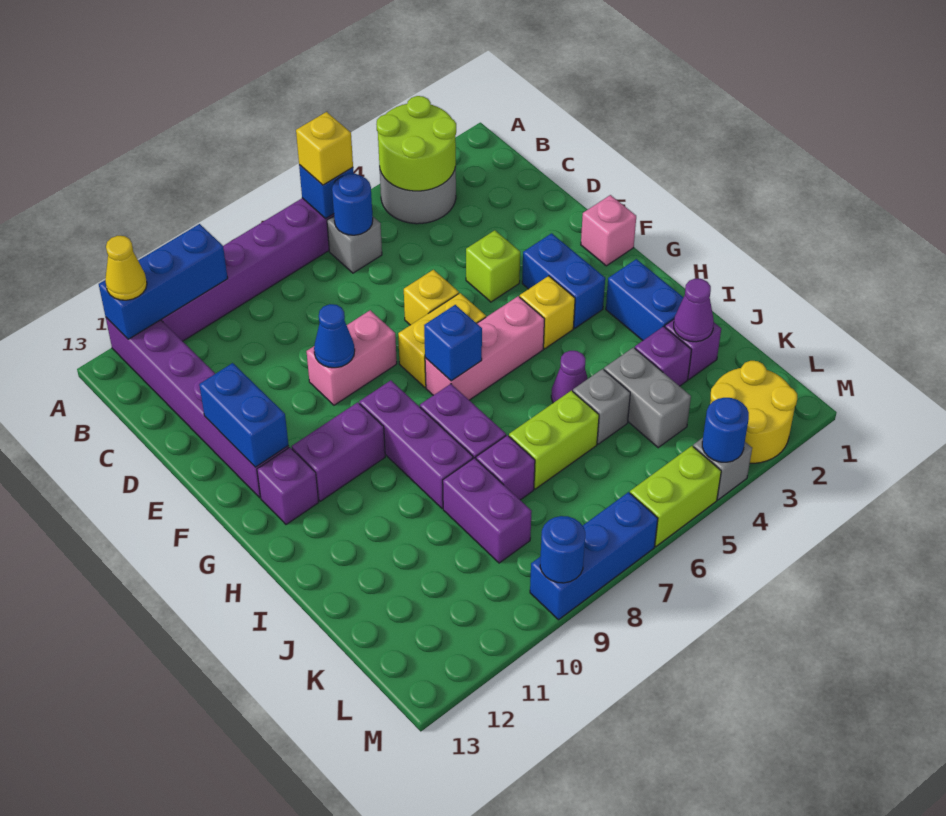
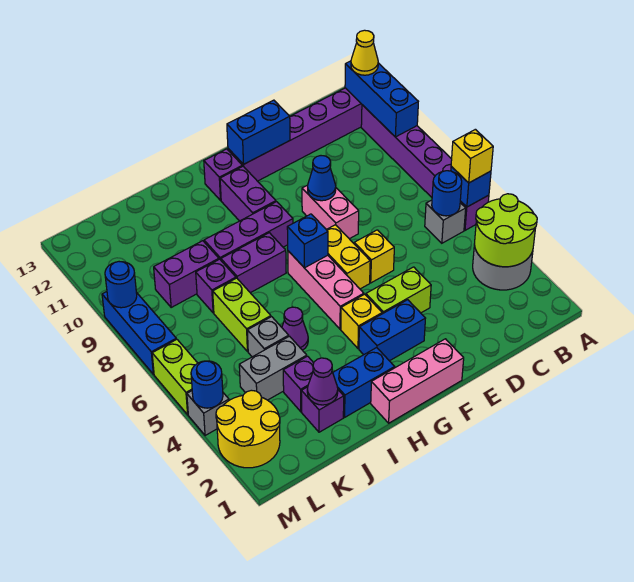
lime 1x1 brick [466,230,520,302] -> lime 1x2 brick [366,267,431,314]
pink 1x1 brick [581,195,636,266] -> pink 1x3 brick [371,339,464,423]

